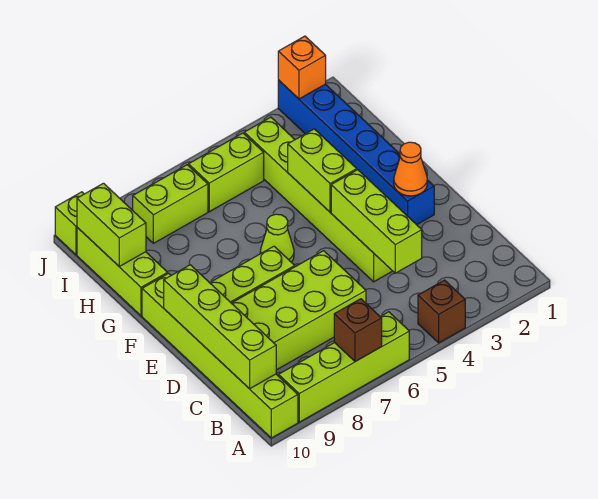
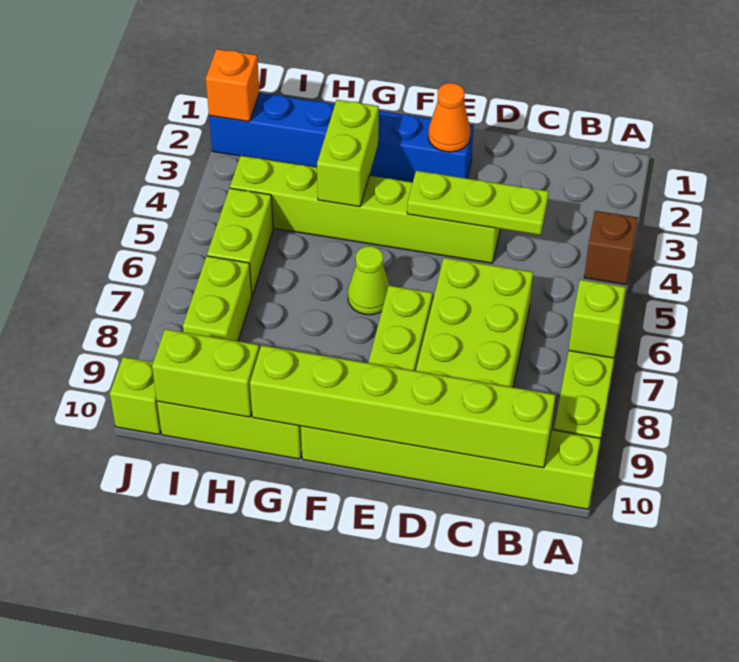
brown 1x1 brick [334,299,382,362] -> lime 1x1 brick [569,280,626,358]
lime 1x4 brick [164,265,276,389] -> lime 1x6 brick [250,345,555,468]
lime 1x3 brick [331,170,422,273] -> lime 1x3 plate [407,171,549,235]
lime 1x2 brick [288,129,357,212] -> lime 1x2 brick turned to [317,100,379,207]

